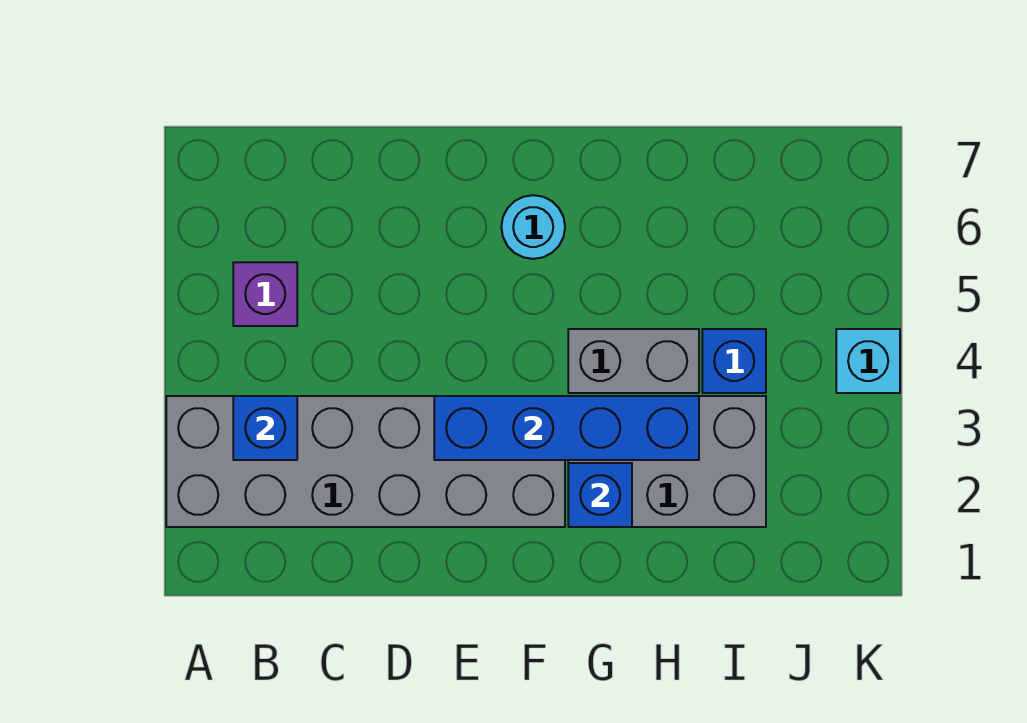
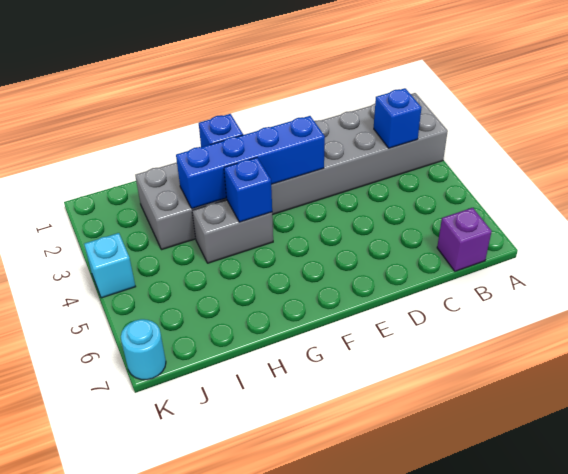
purple 1x1 brick [233,262,297,326] -> purple 1x1 brick moved to [437,208,492,271]
cyan 1x1 round brick [501,195,565,259] -> cyan 1x1 round brick moved to [121,319,166,380]
blue 1x1 brick [702,329,766,393] -> blue 1x1 brick moved to [224,158,272,222]

